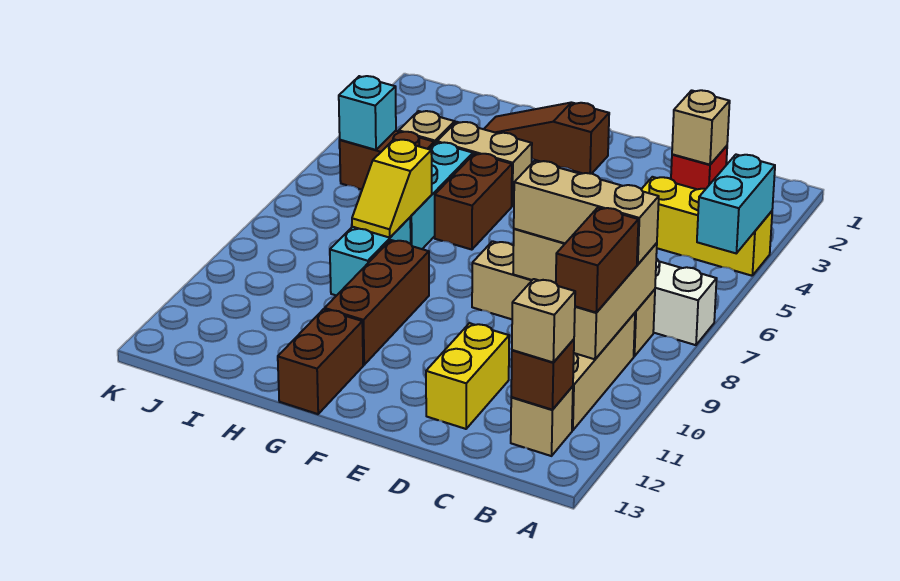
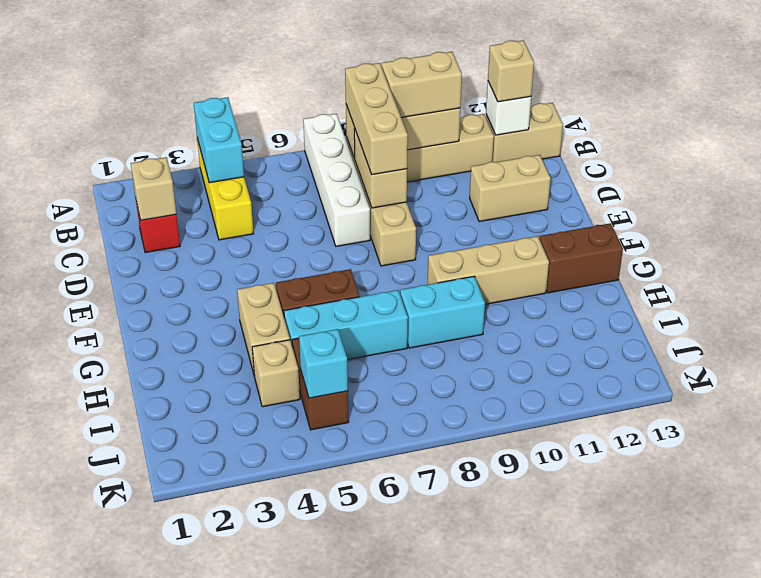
cyan 1x2 brick [697,155,775,253] -> cyan 1x2 brick turned to [194,97,244,183]
brown 1x2 brick [556,208,638,313] -> tan 1x2 brick [382,52,462,118]
tan 1x1 brick [511,386,573,456] -> tan 1x2 brick [486,103,563,162]
brown 1x1 brick [511,339,574,410] -> white 1x1 brick [486,82,531,135]
yellow 1x2 brick [426,323,509,429] -> tan 1x2 brick [470,155,551,222]
brown 1x3 slope [484,102,609,174] -> none
brown 1x3 brick [325,240,429,365] -> tan 1x3 brick [428,236,549,304]
yellow 1x2 slope [352,139,432,238] -> none

